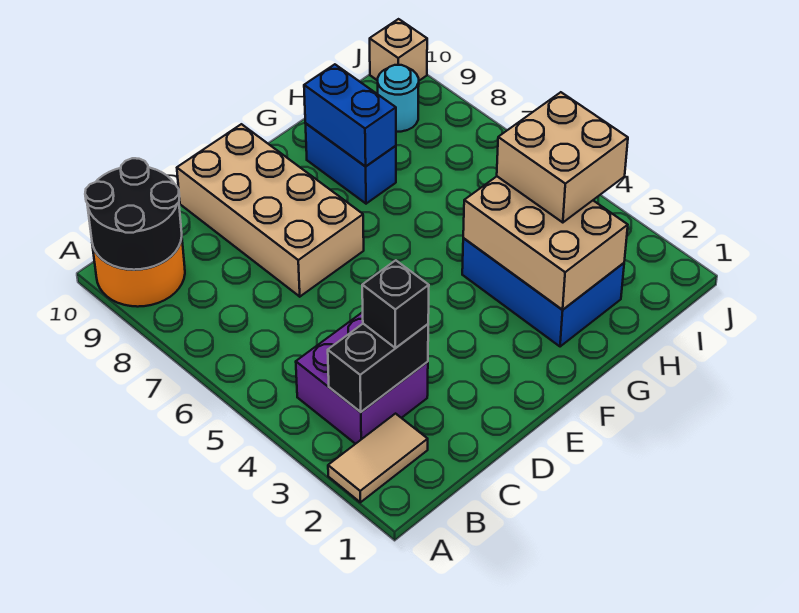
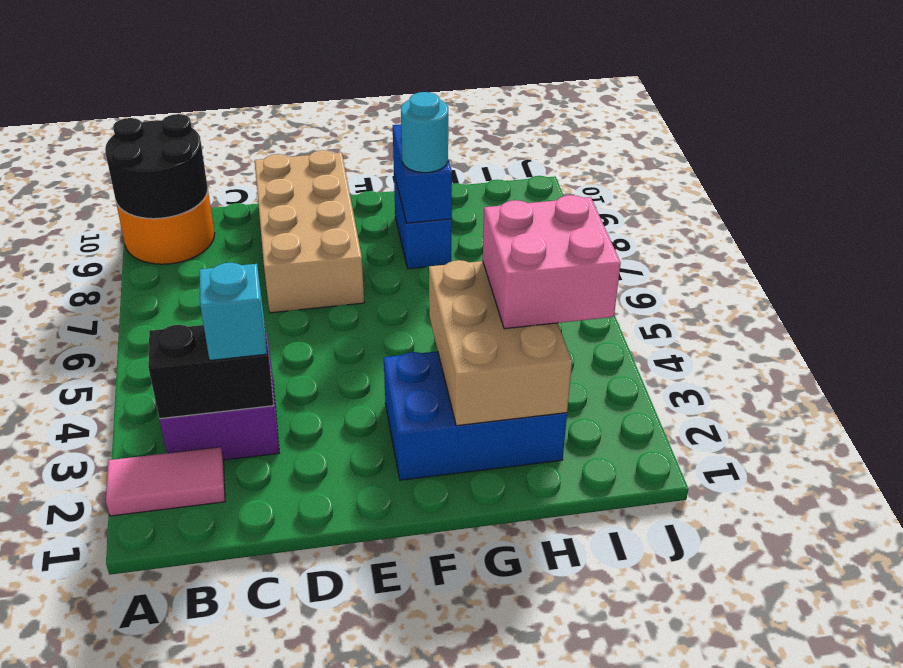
tan 1x2 tile [328,414,428,502] -> pink 1x2 tile [106,447,225,516]
black 1x1 brick [362,260,429,348] -> cyan 1x1 brick [199,263,267,360]
blue 2x3 brick [462,238,624,347] -> blue 2x3 brick turned to [384,351,567,480]
tan 2x2 brick [497,92,628,223] -> pink 2x2 brick [483,195,621,329]
cyan 1x1 round brick [378,65,419,132] -> cyan 1x1 round brick moved to [401,92,448,173]
tan 1x1 brick [370,19,427,81] -> none

